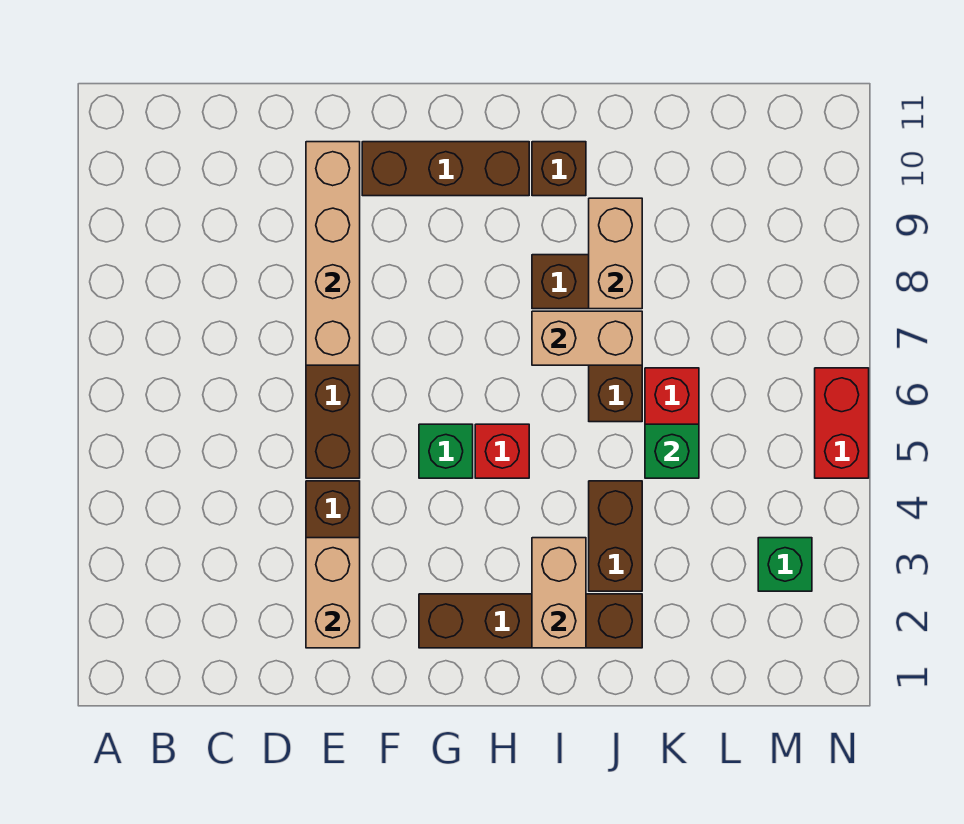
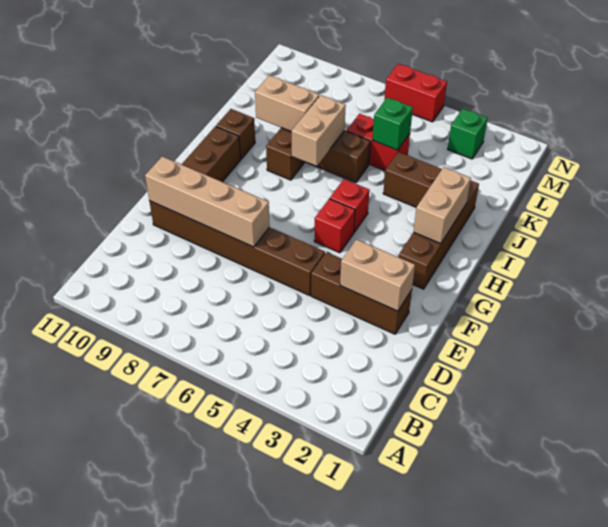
green 1x1 brick [419,424,473,478] -> red 1x1 brick [314,199,355,253]
tan 1x2 brick [532,538,586,648] -> tan 1x2 brick turned to [414,167,471,244]

